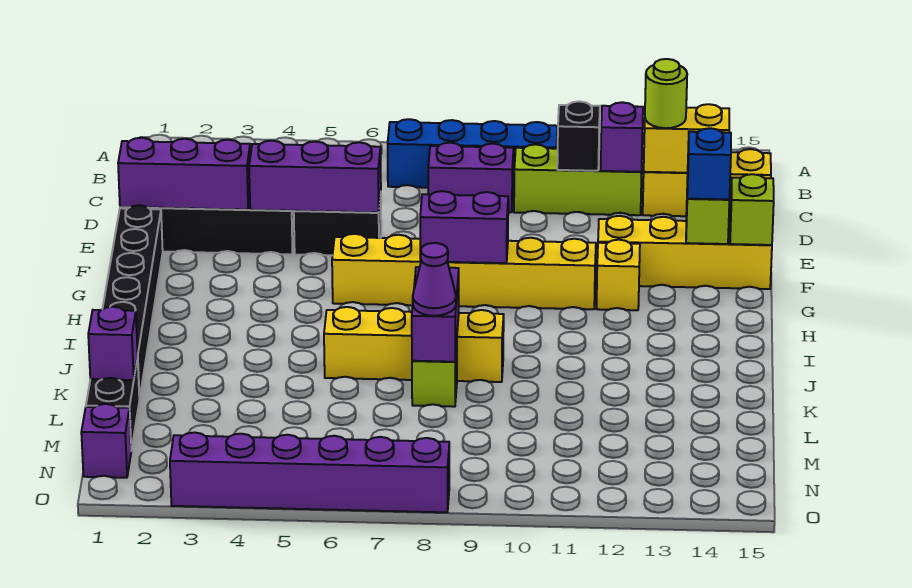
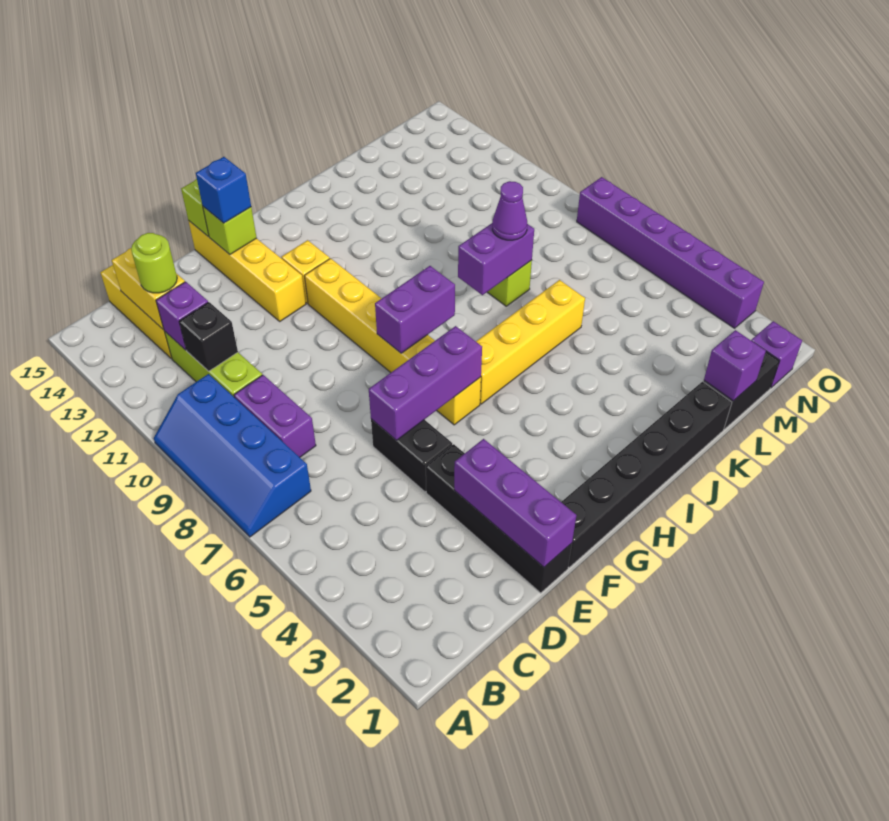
purple 1x3 brick [249,141,381,213] -> purple 1x3 brick turned to [369,326,482,440]
purple 1x2 brick [420,191,508,263] -> purple 1x2 brick turned to [375,266,455,353]
yellow 1x4 brick [324,307,504,382] -> yellow 1x4 brick turned to [476,280,585,404]

